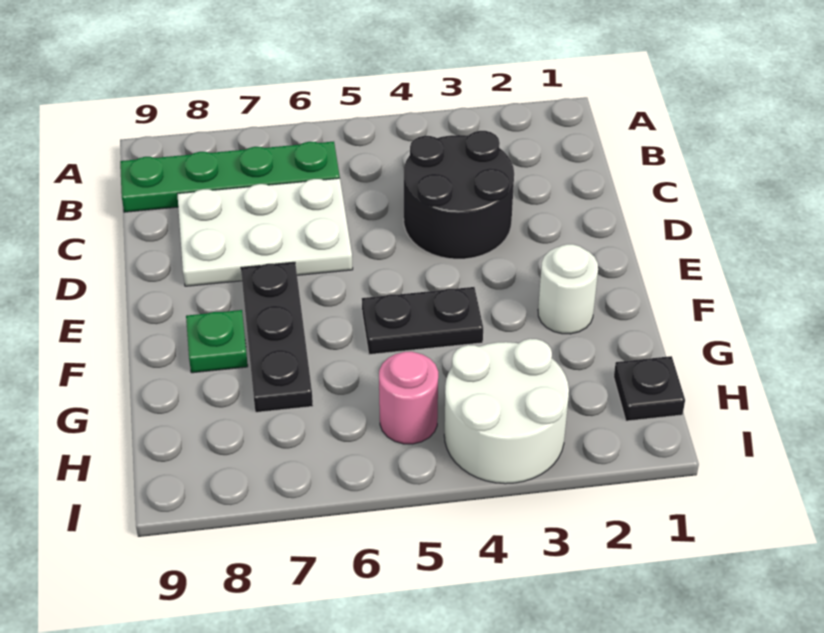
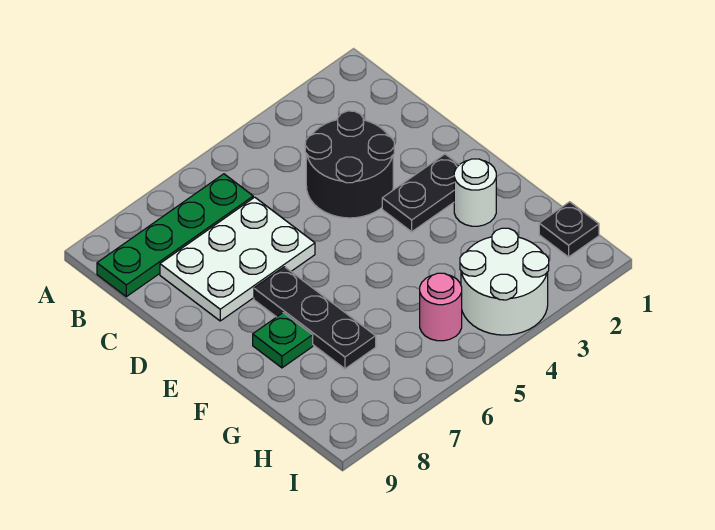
black 1x2 plate [362,287,483,355] -> black 1x2 plate moved to [382,154,459,232]

